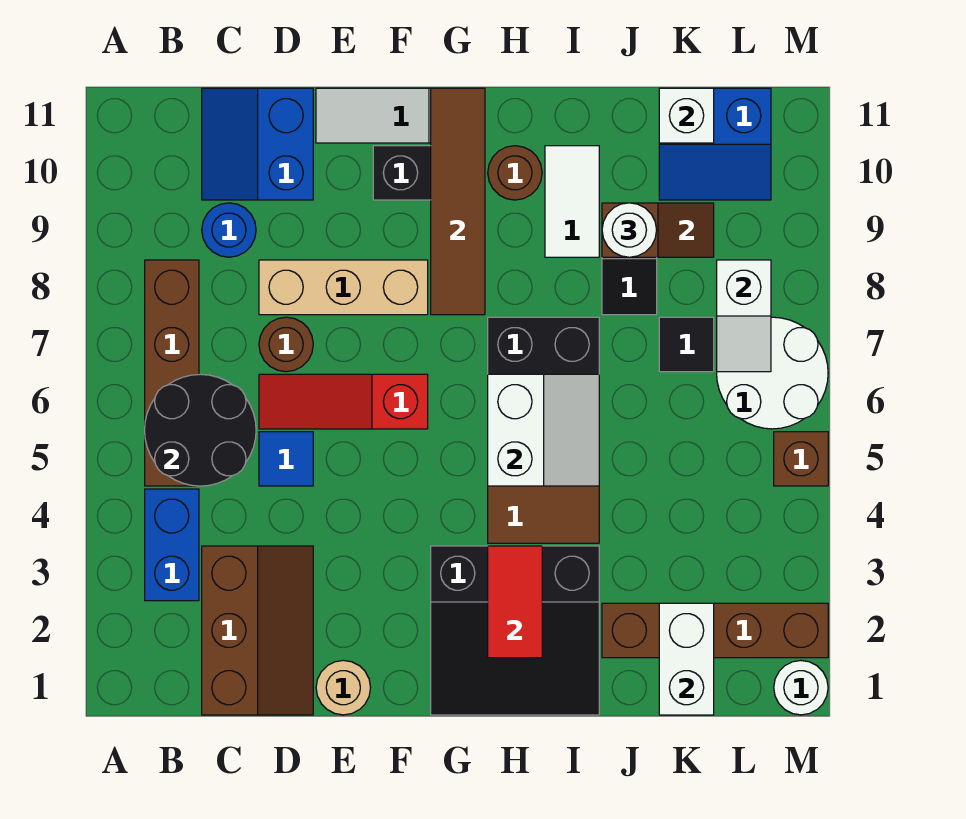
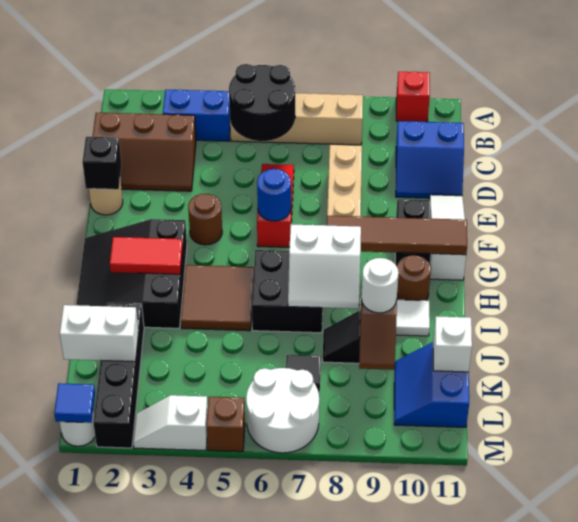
none -> red 1x1 brick [396,72,430,122]
brown 1x4 brick [145,260,199,486] -> tan 1x4 brick [230,93,363,145]
blue 1x1 round brick [202,203,256,257] -> blue 1x1 round brick moved to [257,169,291,221]
blue 2x2 slope [202,88,313,200] -> blue 2x2 slope turned to [396,121,464,198]
blue 1x1 tile [259,432,313,486] -> blue 1x1 tile moved to [54,383,95,423]
brown 1x1 round brick [259,317,313,372] -> brown 1x1 round brick moved to [188,194,222,245]
none -> black 1x1 brick [82,137,122,189]
white 2x2 slope [488,374,599,486] -> white 2x2 slope moved to [288,224,361,309]
brown 1x4 brick [602,603,828,658] -> black 1x4 brick [93,303,144,448]
white 1x2 slope [717,260,771,372] -> white 1x2 slope moved to [133,395,208,450]

